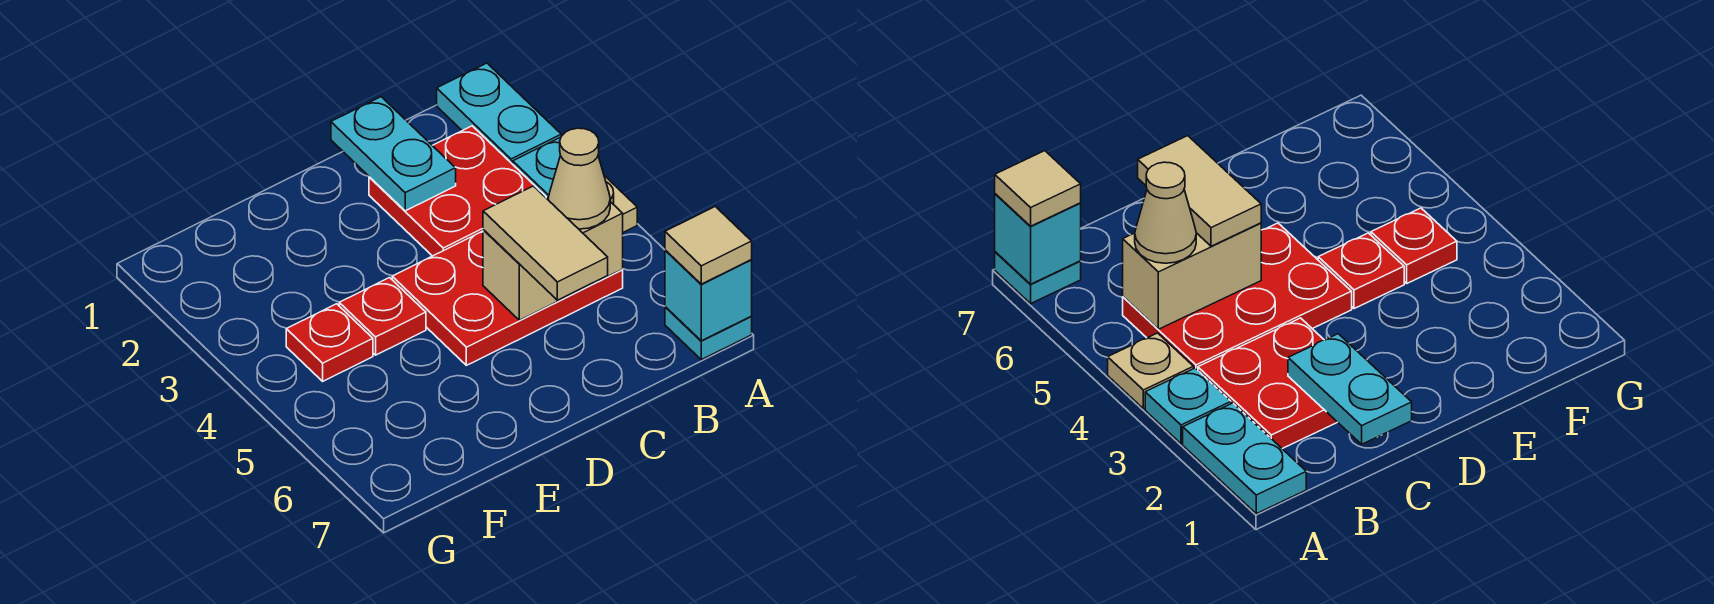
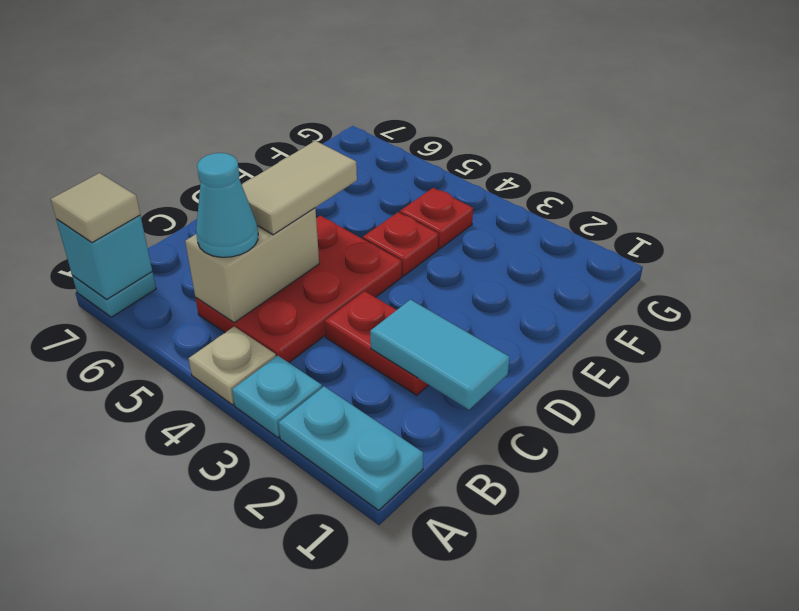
red 2x2 plate [369,126,546,256] -> red 1x2 plate [325,291,428,395]
tan 1x1 cone [548,128,610,229] -> cyan 1x1 cone [196,153,258,257]
cyan 1x2 plate [331,97,456,211] -> cyan 1x2 tile [370,300,509,410]
tan 1x2 tile [483,186,608,300] -> tan 1x2 tile turned to [242,141,357,235]

